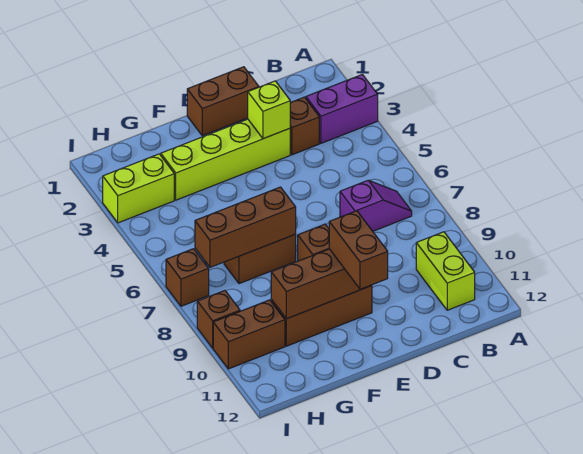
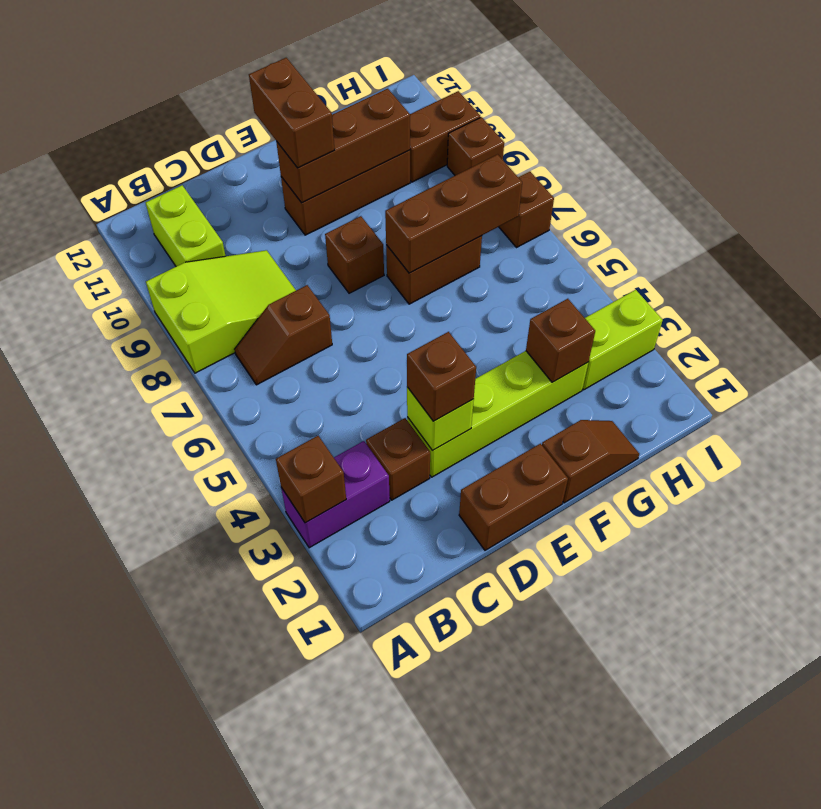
none -> brown 1x1 brick [276,436,346,523]
none -> lime 2x3 slope [146,250,296,373]
purple 1x2 slope [340,180,412,231] -> brown 1x2 slope [235,285,332,385]
none -> brown 1x1 brick [407,332,476,421]
none -> brown 1x2 slope [542,420,639,503]
none -> brown 1x1 brick [526,299,595,382]

